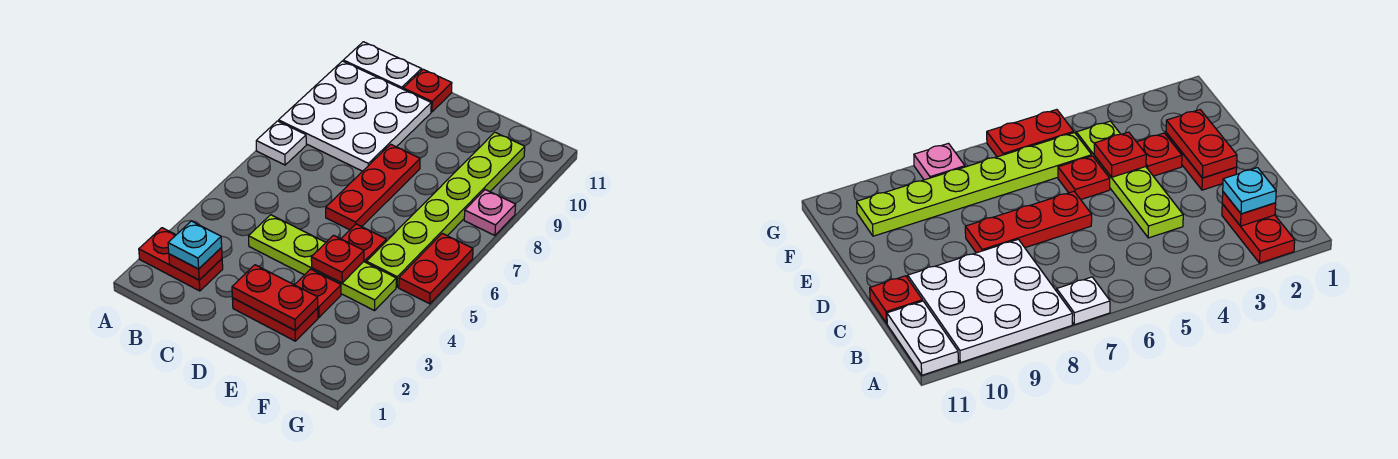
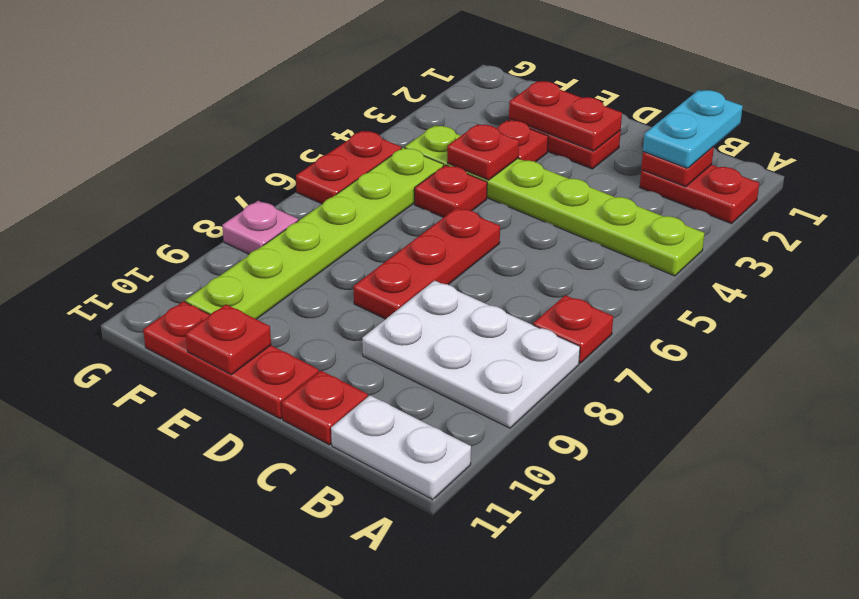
white 1x1 plate [256,121,306,165] -> red 1x1 plate [533,295,613,363]
white 3x3 plate [279,61,431,171] -> white 2x3 plate [362,281,580,428]
cyan 1x1 plate [168,221,222,269] -> cyan 1x2 plate [643,90,743,168]
lime 1x4 plate [249,215,396,311] -> lime 1x6 plate [405,125,705,276]
none -> red 1x3 plate [143,301,319,419]
none -> red 1x1 plate [186,304,271,375]

